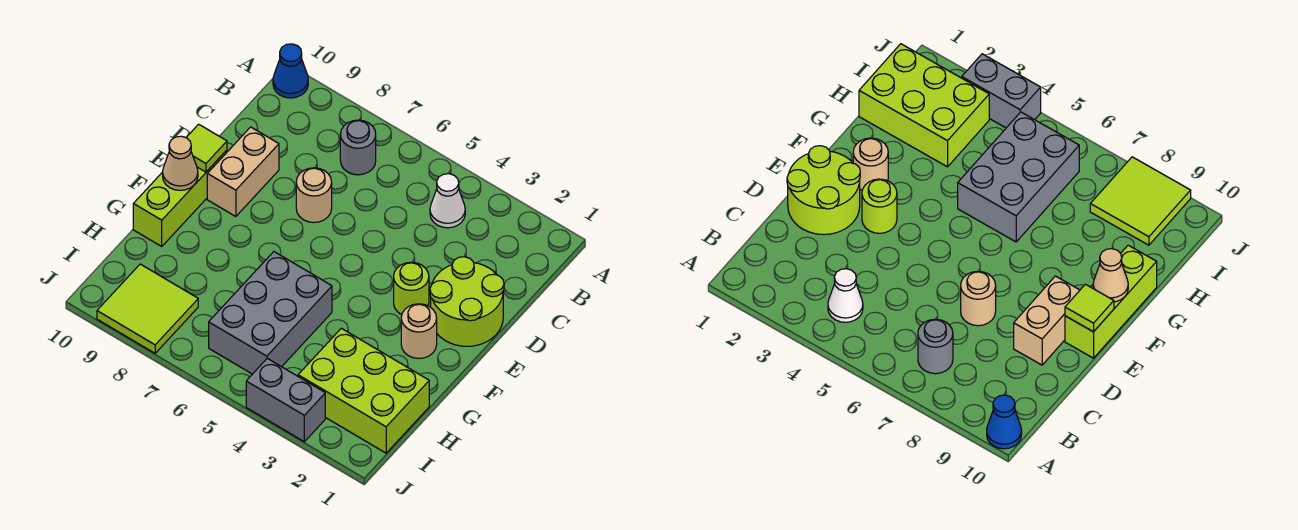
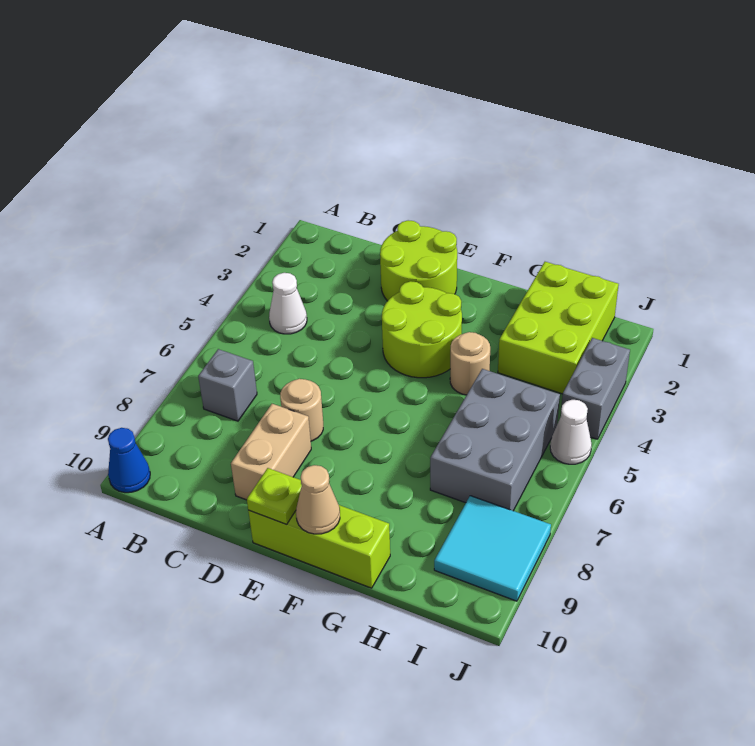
grey 1x1 round brick [340,120,376,175] -> grey 1x1 brick [198,349,257,421]
tan 1x2 brick [207,127,279,217] -> tan 1x2 brick turned to [231,404,311,500]
lime 1x1 round brick [394,262,429,315] -> lime 2x2 round brick [382,281,462,378]
lime 1x1 tile [186,124,227,172] -> lime 1x1 plate [247,468,302,524]
tan 1x1 round brick [401,304,437,359] -> tan 1x1 round brick moved to [450,332,490,395]
grey 2x3 brick [209,252,332,374] -> grey 2x3 brick turned to [430,369,560,511]
lime 2x2 tile [97,264,198,353] -> cyan 2x2 tile [434,496,551,601]
none -> white 1x1 cone [550,400,592,464]

